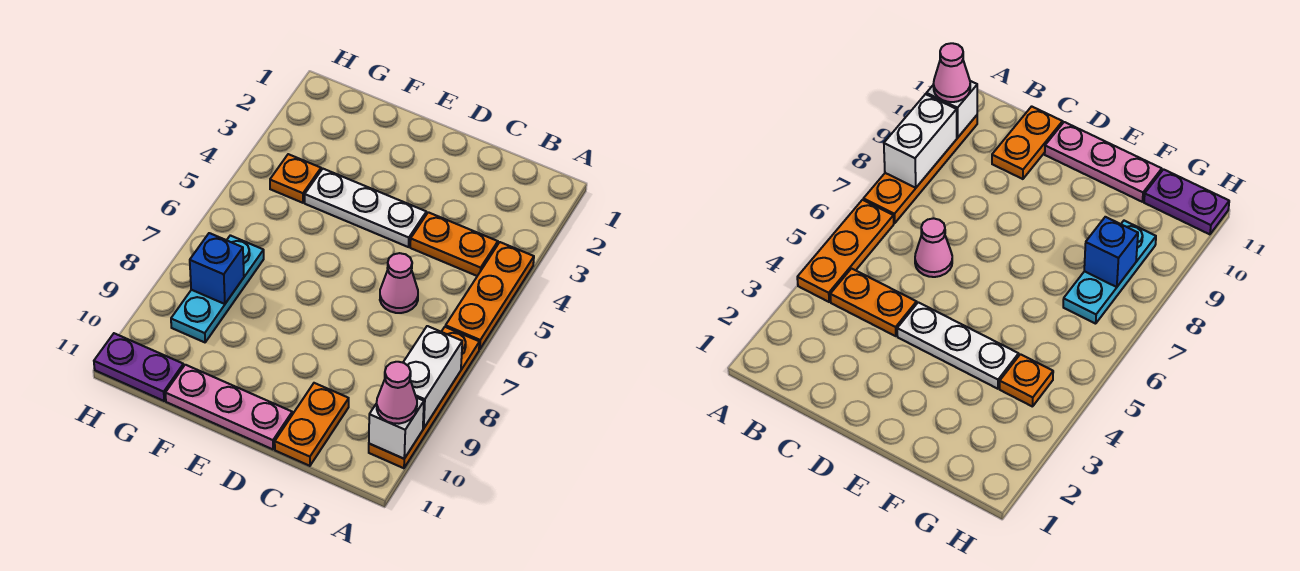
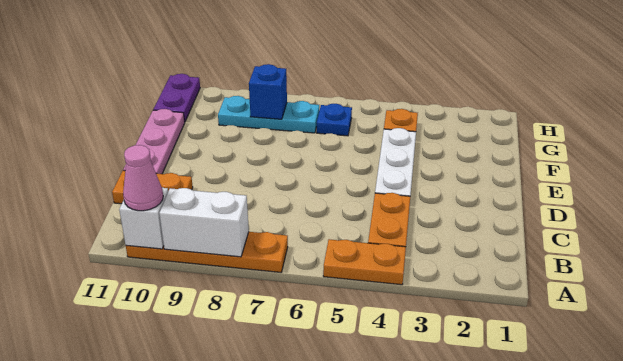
orange 1x3 plate [445,242,534,349] -> orange 1x2 plate [323,239,406,285]
pink 1x1 cone [380,253,418,313] -> none
none -> blue 1x1 plate [317,104,352,136]

